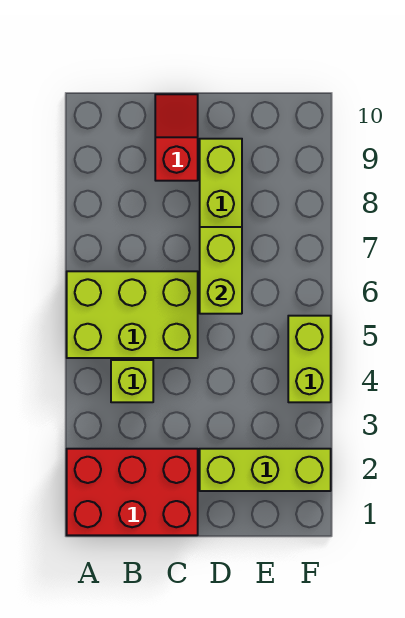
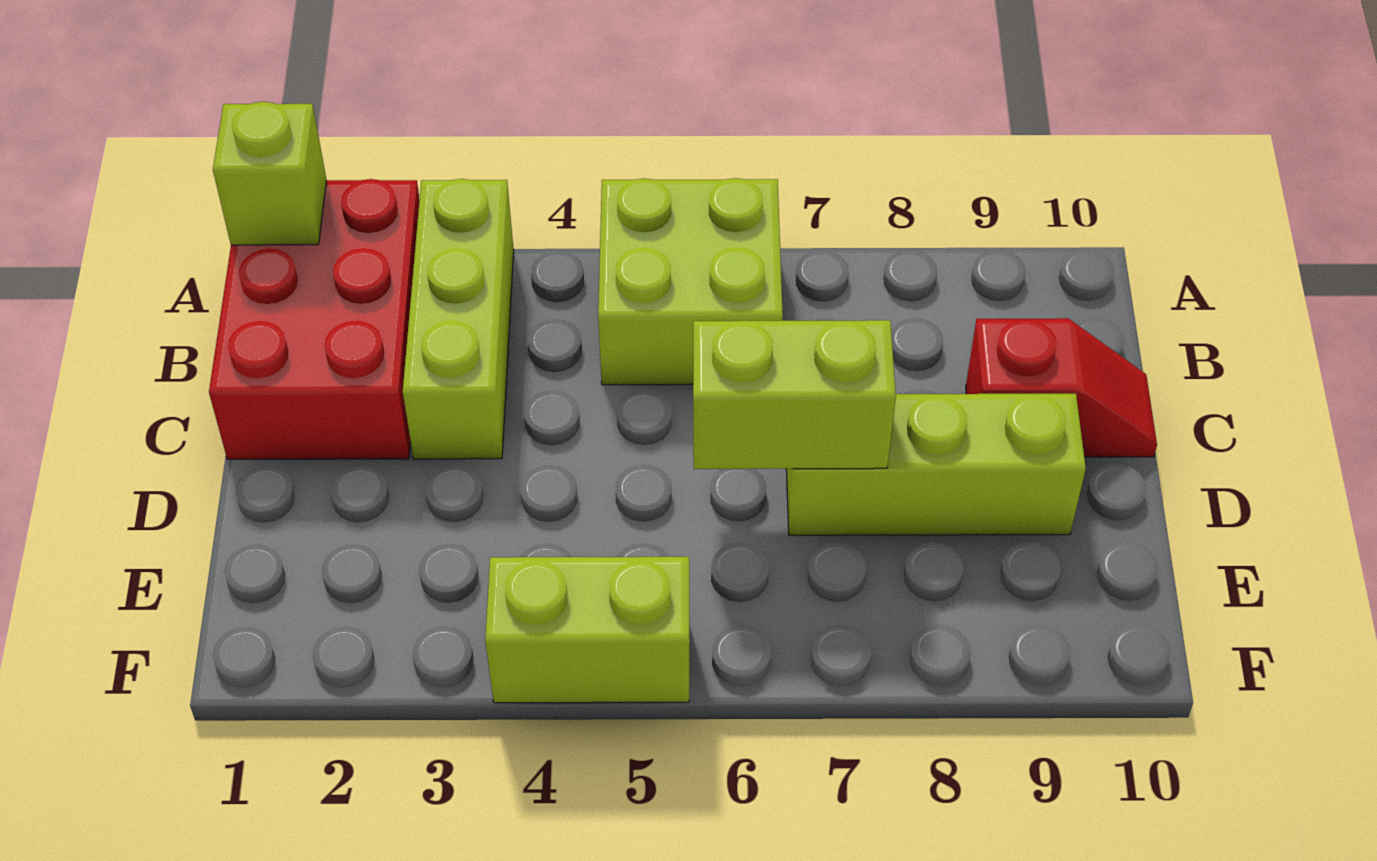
lime 2x3 brick [67,271,198,358] -> lime 2x2 brick [598,178,783,385]
lime 1x1 brick [111,360,153,402] -> lime 1x1 brick moved to [213,102,327,245]
lime 1x3 brick [200,449,331,491] -> lime 1x3 brick moved to [403,179,514,459]

